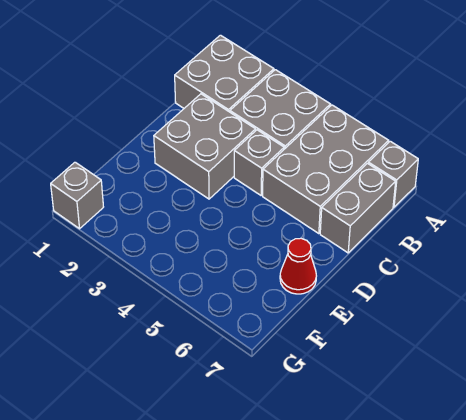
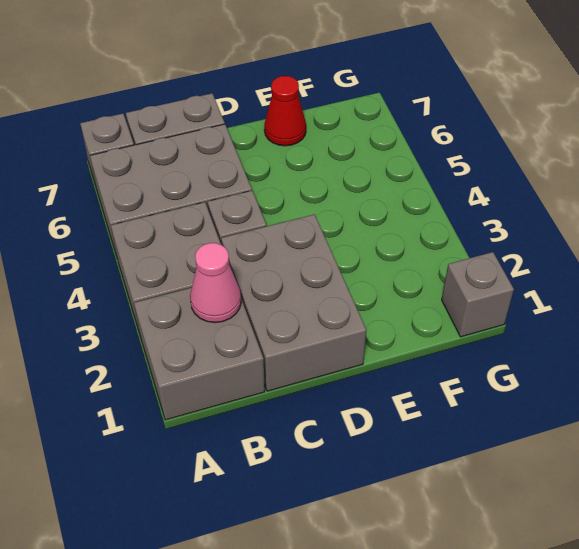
none -> pink 1x1 cone [190,243,241,323]
grey 2x2 brick [154,94,256,199] -> grey 2x3 brick [221,214,366,391]

